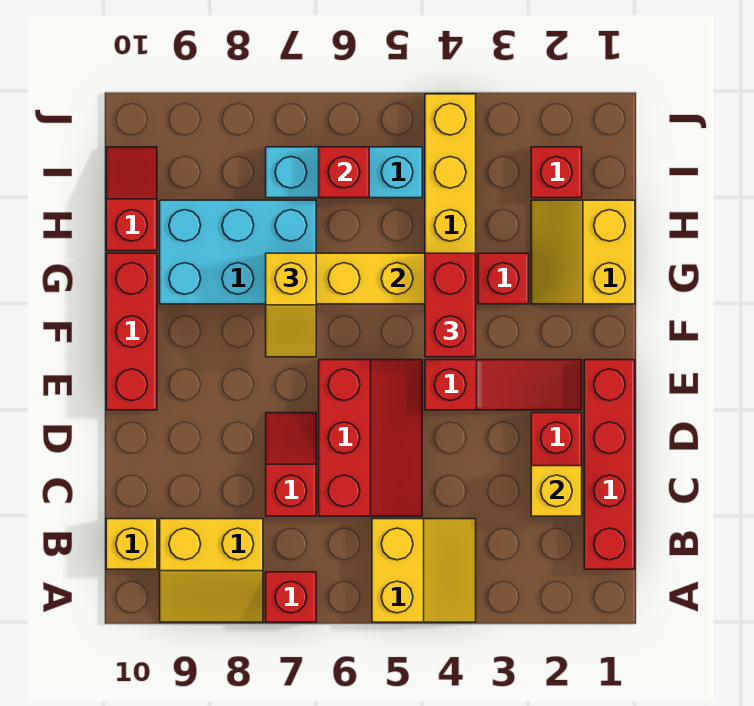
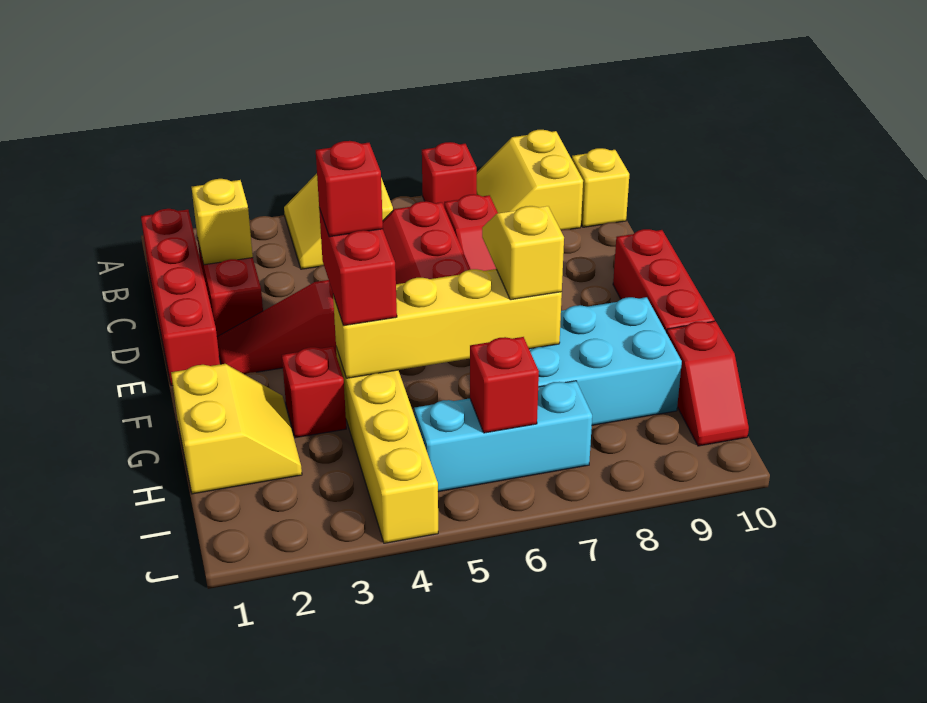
yellow 2x2 slope [160,519,263,622] -> yellow 2x2 slope turned to [477,130,583,230]
red 1x1 brick [531,147,582,198] -> red 1x1 brick moved to [316,141,383,237]

